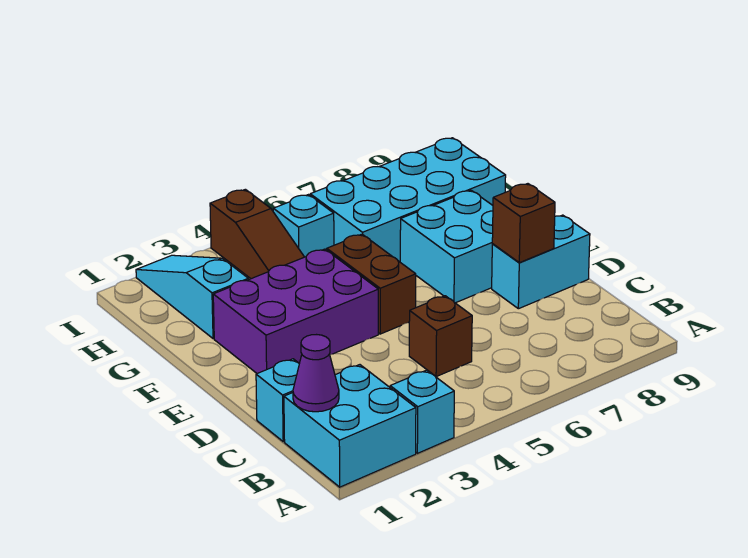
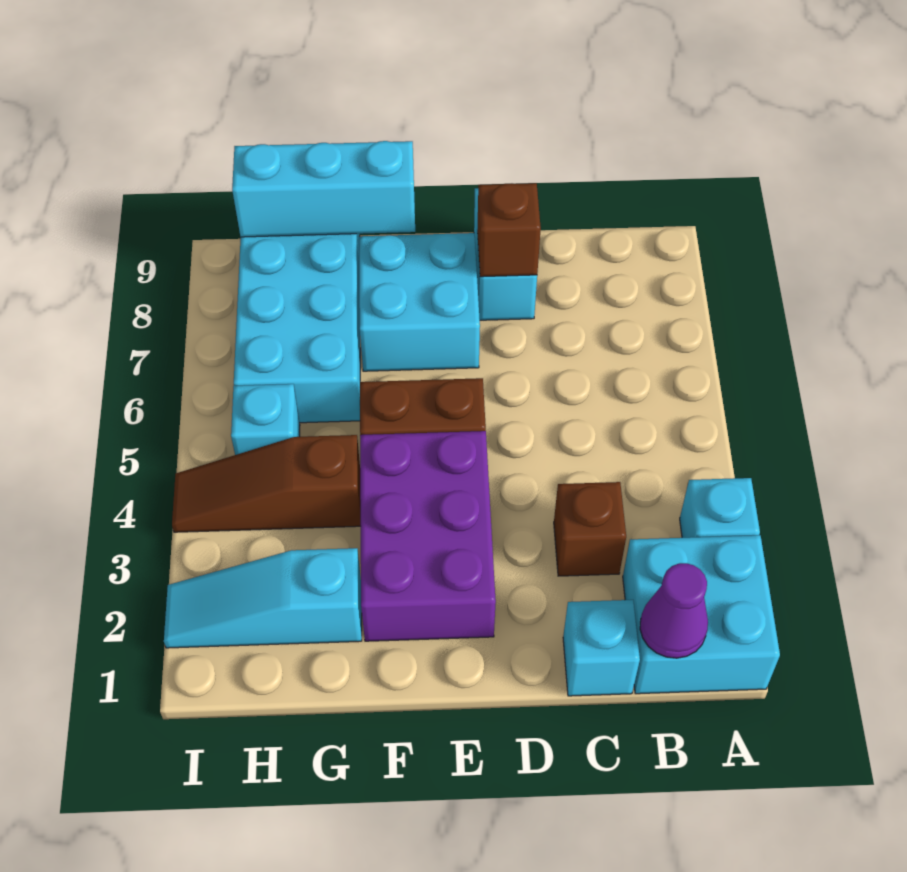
brown 1x1 brick [409,296,472,377] -> brown 1x1 brick moved to [554,482,626,576]
none -> cyan 1x3 brick [232,141,415,237]
brown 1x3 slope [210,189,304,279] -> brown 1x3 slope turned to [172,435,361,532]

